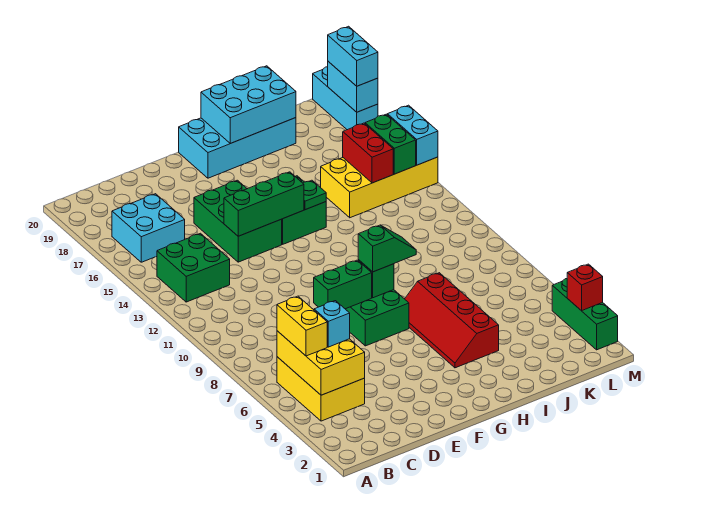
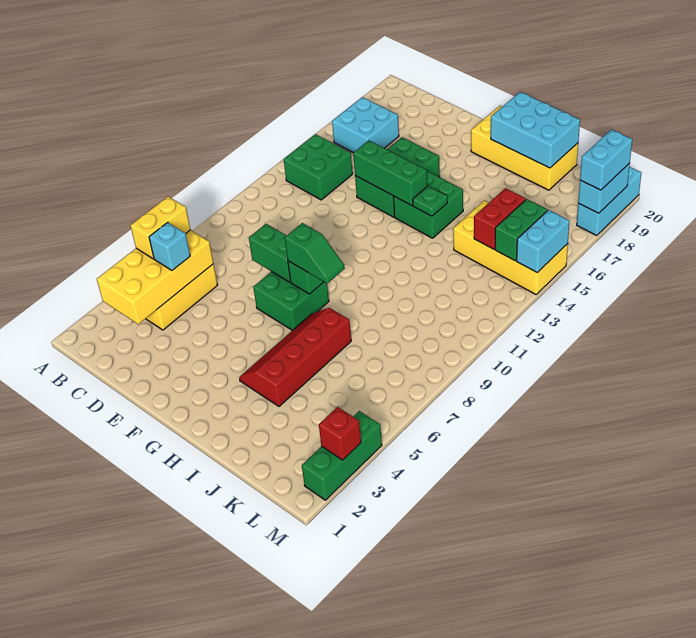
yellow 2x3 brick [277,331,365,395] -> yellow 2x4 brick [97,230,213,324]
cyan 2x4 brick [179,118,296,178] -> yellow 2x4 brick [471,106,578,190]

